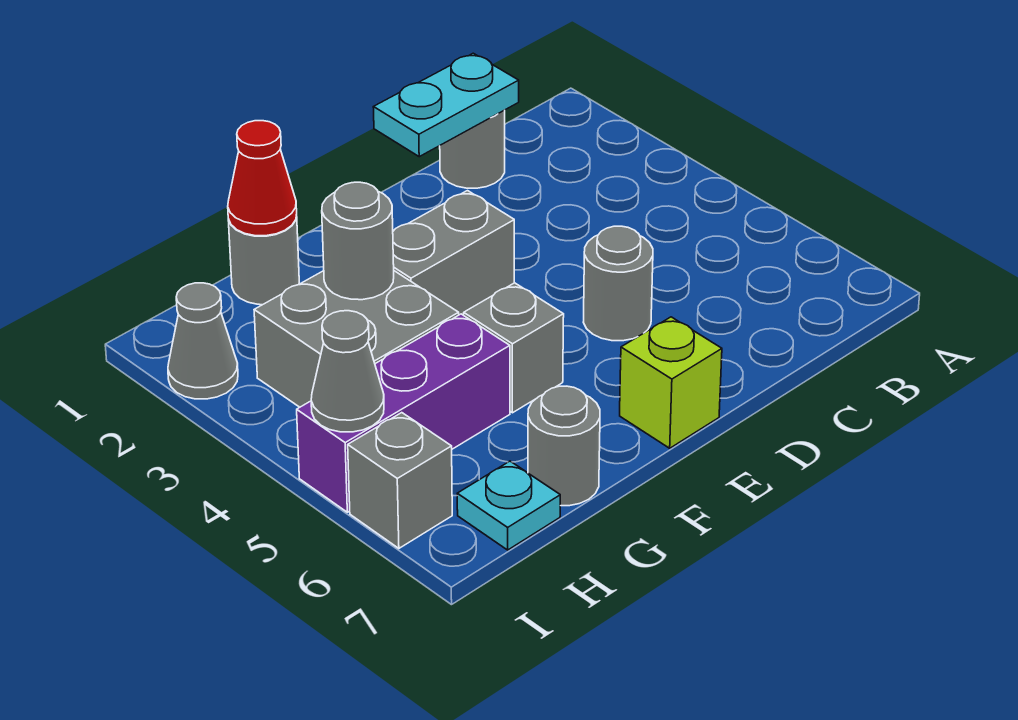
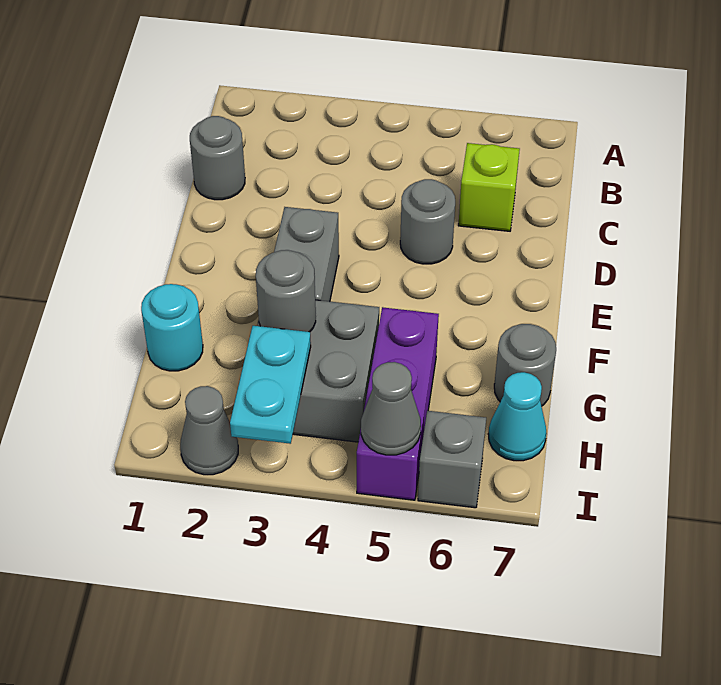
cyan 1x2 plate [373,53,519,157] -> cyan 1x2 plate moved to [230,326,311,444]
lime 1x1 brick [620,317,722,448] -> lime 1x1 brick moved to [458,143,520,231]
grey 1x1 brick [464,283,564,413] -> none
grey 1x1 round brick [228,216,299,305] -> cyan 1x1 round brick [141,284,203,371]
red 1x1 cone [228,121,297,236] -> none
cyan 1x1 plate [457,461,560,550] -> cyan 1x1 cone [488,372,547,461]

